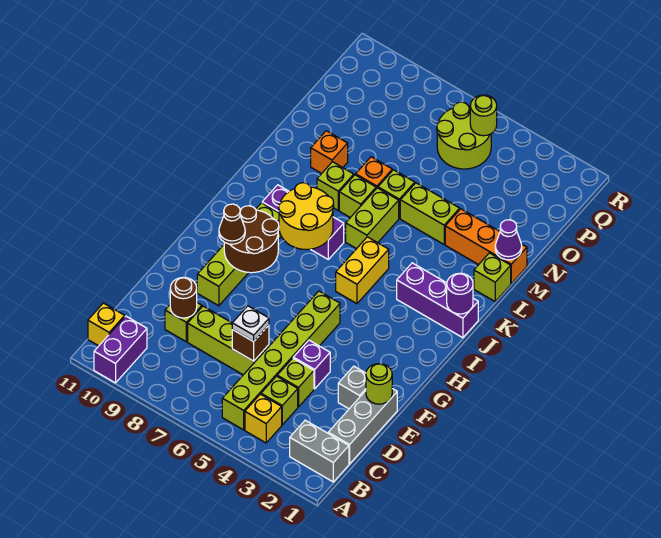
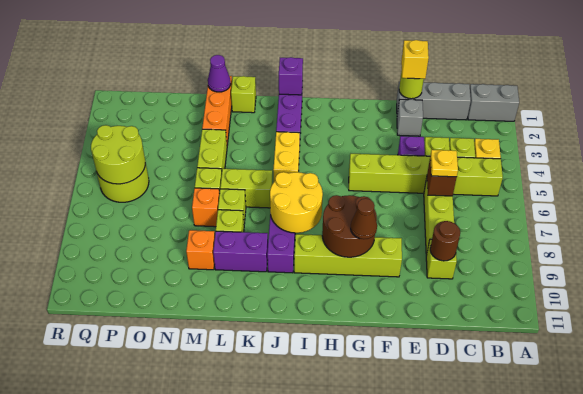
purple 1x2 brick [94,316,147,383] -> purple 1x2 brick moved to [213,231,268,272]
grey 1x2 brick [290,420,349,482] -> grey 1x2 brick turned to [468,84,519,121]
yellow 1x1 brick [88,303,125,346] -> yellow 1x1 brick moved to [401,40,429,79]
white 1x1 plate [232,306,269,342] -> yellow 1x1 plate [430,150,458,177]
yellow 1x2 brick [336,237,389,304] -> yellow 1x2 brick turned to [273,132,300,181]
purple 1x1 round brick [447,273,473,314] -> purple 1x1 brick [279,57,303,95]
lime 1x1 round brick [470,95,497,136] -> lime 2x2 round brick [91,125,145,184]

